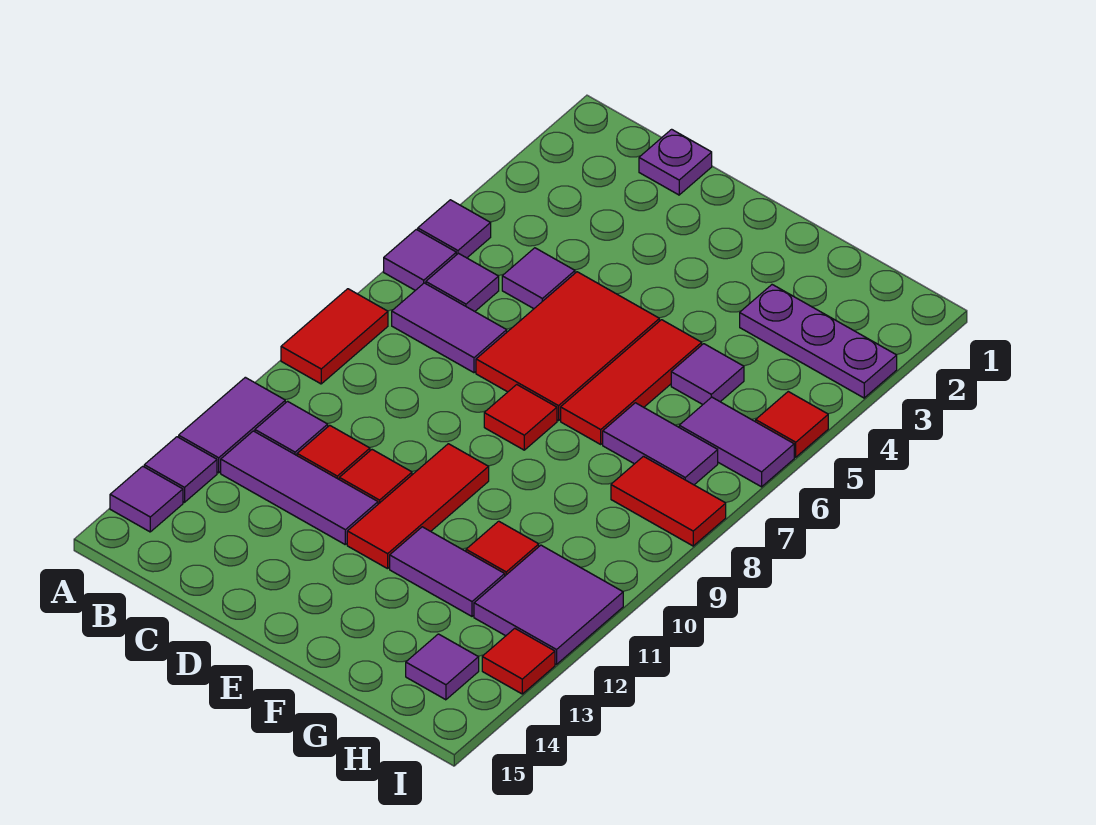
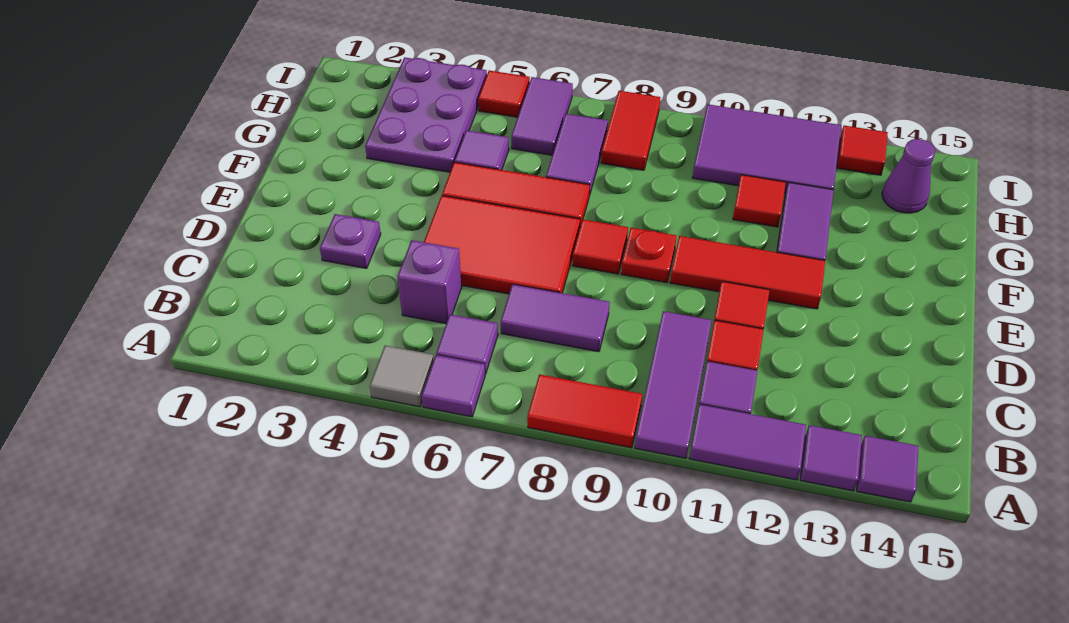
purple 1x1 tile [418,200,491,258] -> grey 1x1 tile [370,345,434,407]
purple 1x2 tile [392,283,507,373] -> purple 1x2 tile turned to [501,284,610,352]
purple 1x3 tile [221,431,378,544] -> purple 1x3 tile moved to [635,311,712,458]
purple 1x1 plate [639,129,712,195] -> purple 1x1 plate moved to [320,214,381,268]
purple 1x1 tile [502,248,575,309] -> purple 1x1 brick [397,240,462,323]
none -> red 1x1 plate [621,228,676,283]
purple 1x3 plate [740,285,897,398] -> purple 2x3 plate [365,57,487,172]
purple 2x2 tile [474,545,623,664] -> purple 2x3 tile [692,104,841,193]
purple 1x1 tile [406,634,479,700] -> purple 1x1 cone [882,139,935,213]

